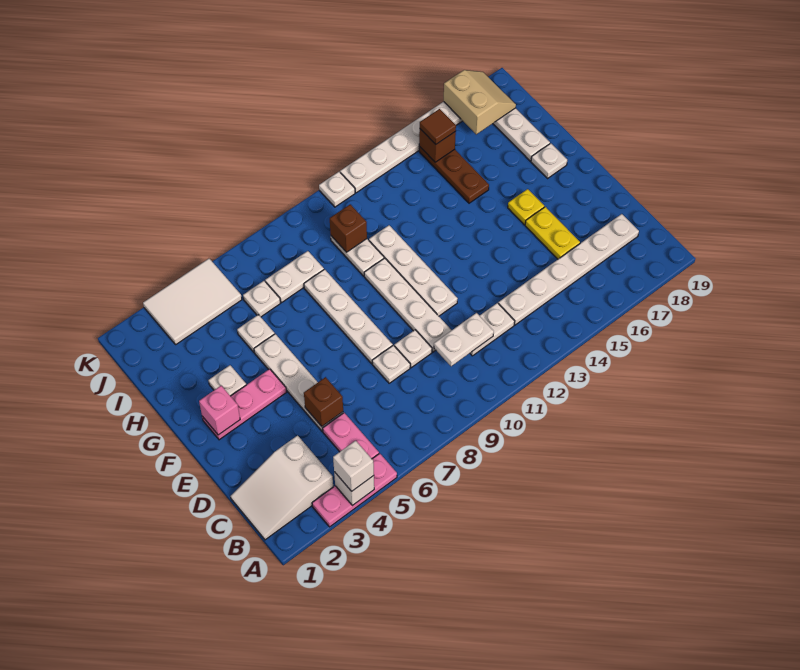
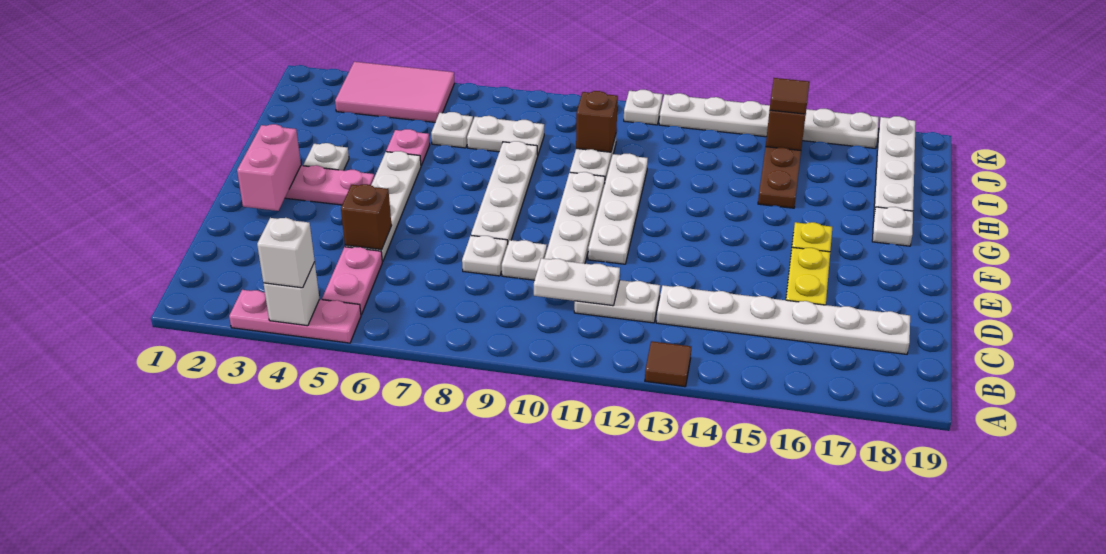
none -> brown 1x1 tile [645,341,691,387]
white 2x3 slope [231,436,333,540] -> none
pink 1x1 brick [199,386,240,435] -> pink 1x2 brick [237,124,301,211]
white 1x1 plate [237,315,275,352] -> pink 1x1 plate [386,129,430,165]
white 2x3 tile [143,259,242,344] -> pink 2x3 tile [335,62,454,122]
tan 2x2 slope [444,70,516,134] -> none

